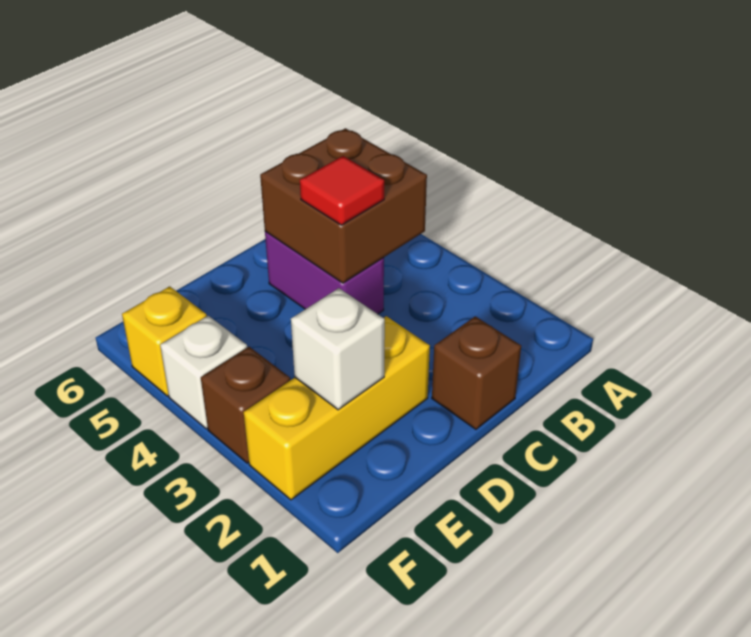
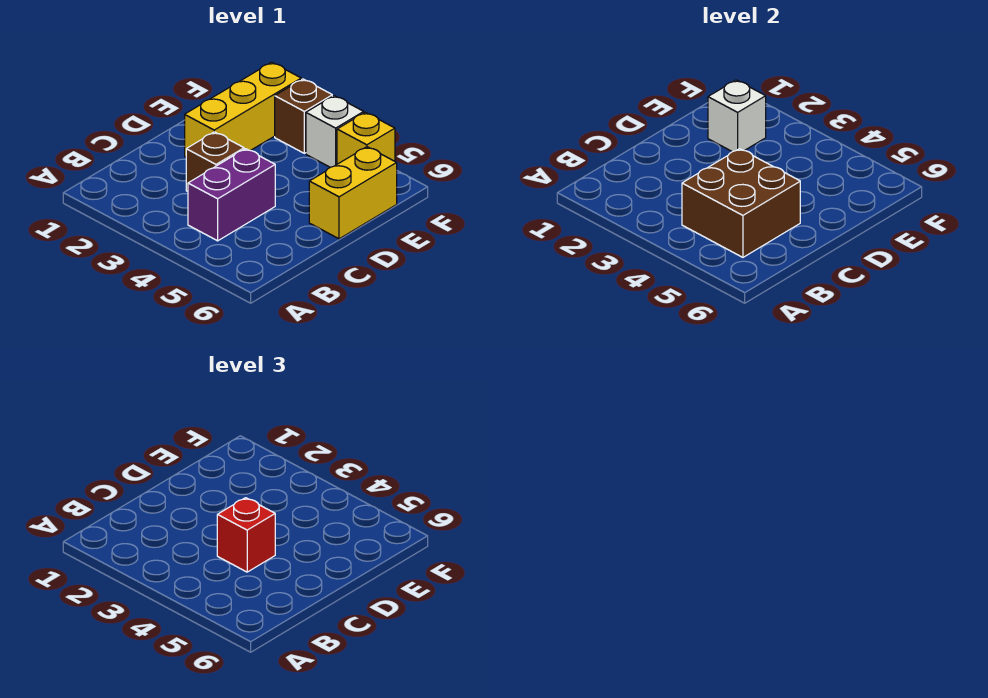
brown 1x1 brick [432,316,521,429] -> brown 1x1 brick moved to [186,132,244,191]
purple 1x2 brick [265,231,384,314] -> purple 1x2 brick turned to [188,149,275,241]
red 1x1 tile [300,156,384,225] -> red 1x1 brick [217,498,275,572]
none -> yellow 1x2 brick [309,147,397,239]

